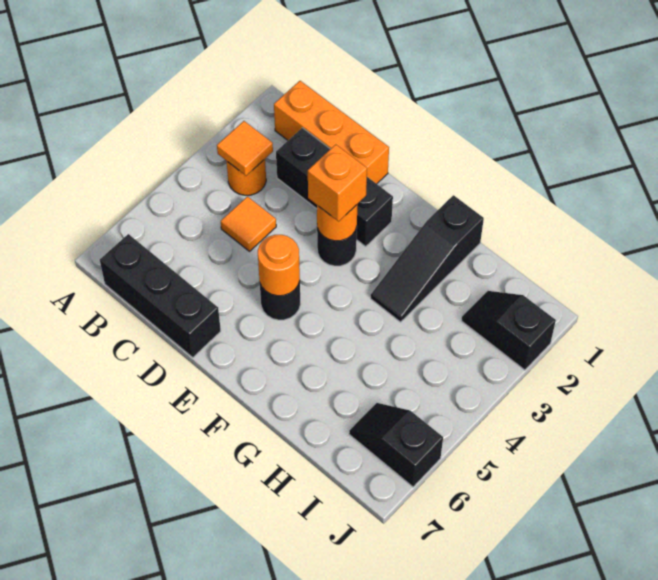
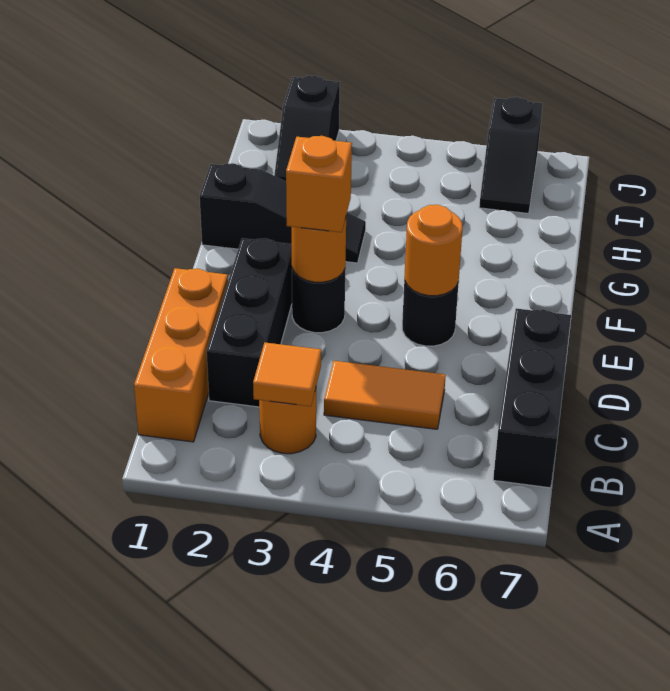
orange 1x1 tile [221,197,276,251] -> orange 1x2 tile [324,361,446,429]

